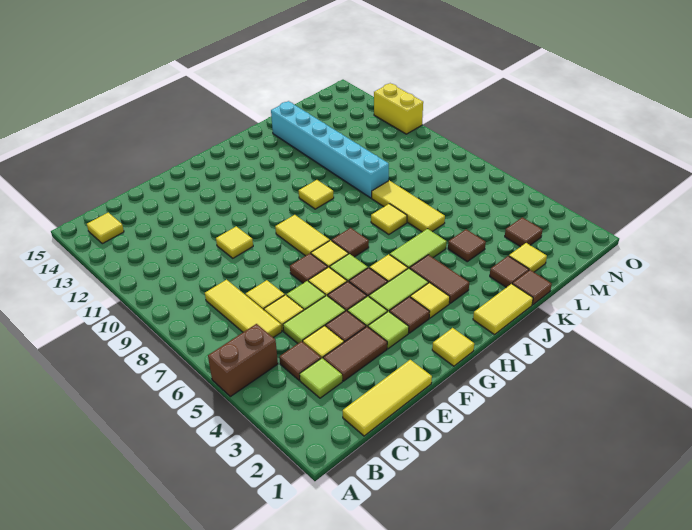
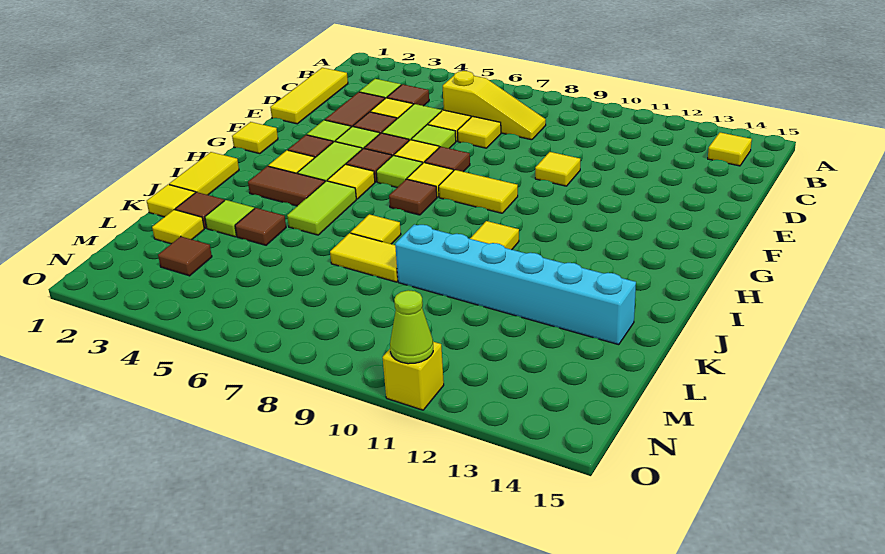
brown 1x2 brick [208,324,278,397] -> none
yellow 1x3 tile [205,280,282,338] -> yellow 1x3 slope [443,71,546,140]
brown 1x1 tile [512,270,552,305] -> yellow 1x1 tile [147,184,195,217]
none -> lime 1x1 tile [205,200,254,237]
yellow 1x3 tile [372,180,445,232] -> yellow 1x2 tile [330,233,398,282]
yellow 1x2 brick [374,83,423,134] -> yellow 1x1 brick [383,342,444,410]
none -> lime 1x1 cone [390,290,433,364]

